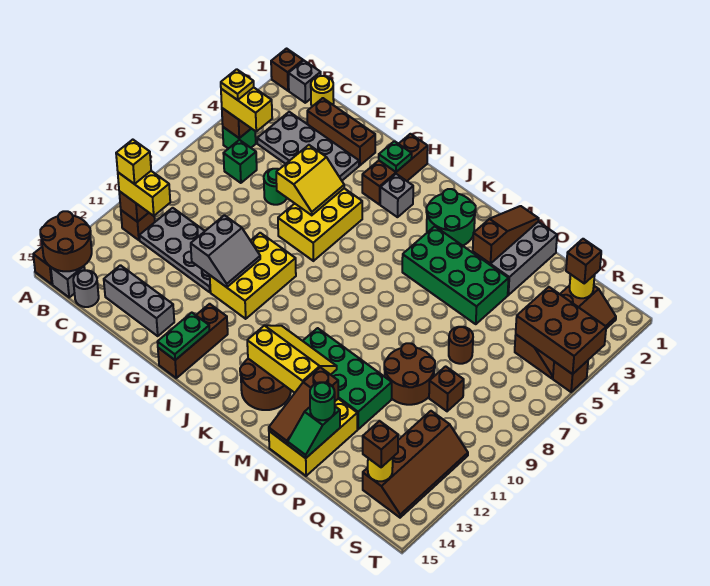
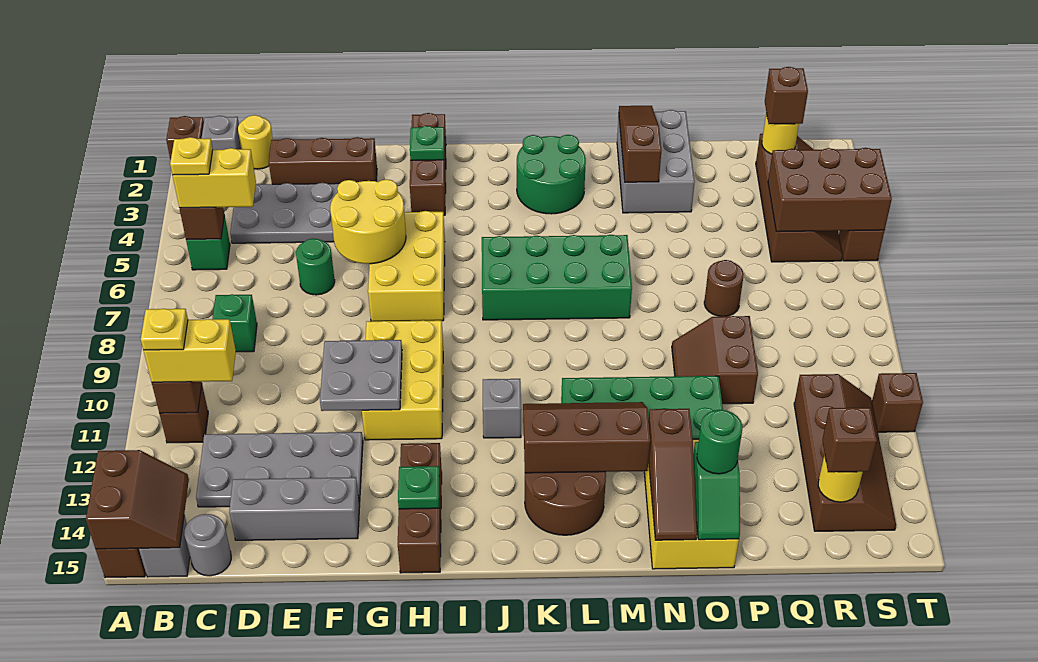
brown 2x2 round brick [40,211,92,271] -> brown 2x2 slope [86,450,189,549]
yellow 1x1 brick [116,140,151,184] -> yellow 1x1 plate [141,309,188,350]
green 1x1 brick [223,140,257,183] -> green 1x1 brick moved to [212,294,257,352]
grey 2x4 plate [139,208,211,292] -> grey 2x4 plate moved to [196,432,363,507]
yellow 2x2 slope [276,145,344,215] -> yellow 2x2 round brick [330,179,406,264]
grey 2x2 slope [191,215,260,287] -> grey 2x2 plate [320,340,402,411]
green 1x2 plate [157,313,209,360] -> green 1x1 plate [398,466,440,509]
grey 1x1 brick [380,174,413,217] -> grey 1x1 brick moved to [483,379,521,438]
yellow 2x3 slope [247,325,337,393] -> brown 2x3 slope [523,402,650,473]
green 2x4 brick [402,226,509,324] -> green 2x4 brick moved to [482,235,632,320]
brown 2x2 round brick [384,343,435,405] -> brown 2x2 slope [672,316,758,404]
brown 1x1 brick [429,366,464,411] -> brown 1x1 brick moved to [872,373,923,432]

